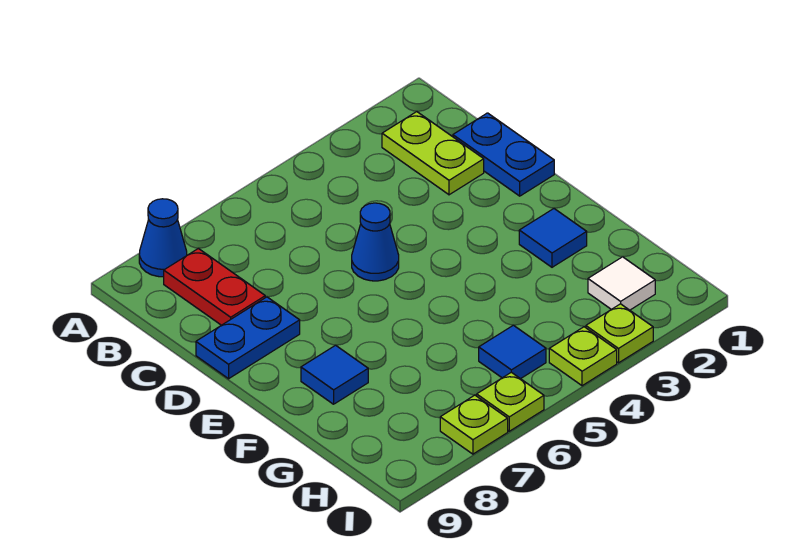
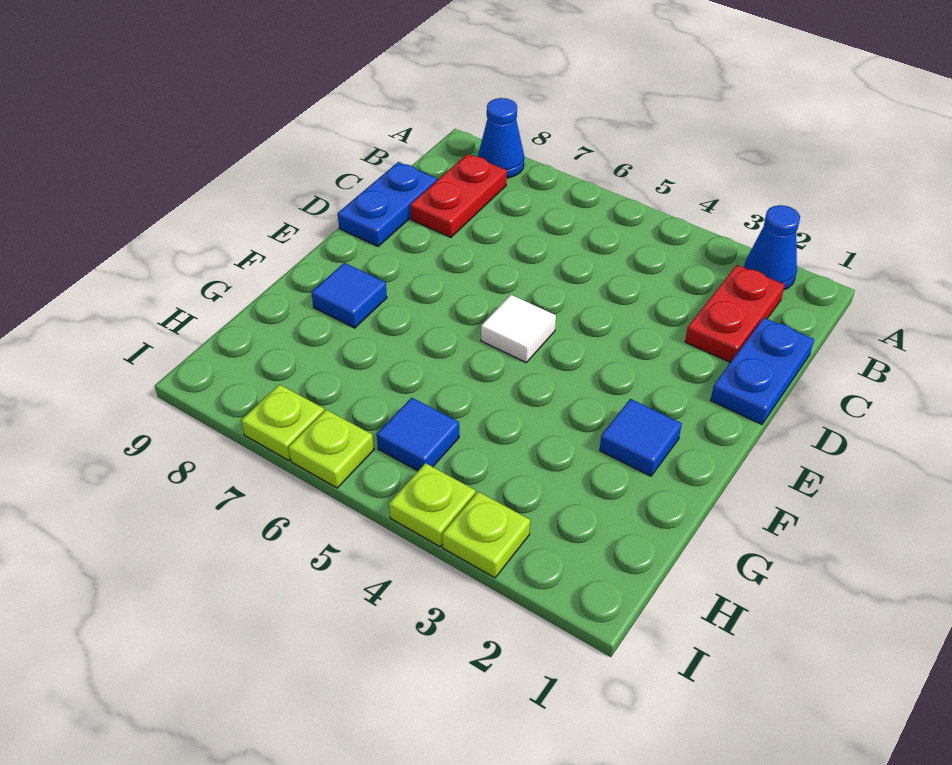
lime 1x2 plate [382,112,484,195] -> red 1x2 plate [685,265,785,362]
blue 1x1 cone [352,203,399,281] -> blue 1x1 cone moved to [744,205,800,290]
blue 1x2 plate [196,297,300,379] -> blue 1x2 plate turned to [338,162,437,246]
white 1x1 tile [588,257,655,310] -> white 1x1 tile moved to [481,295,556,362]

